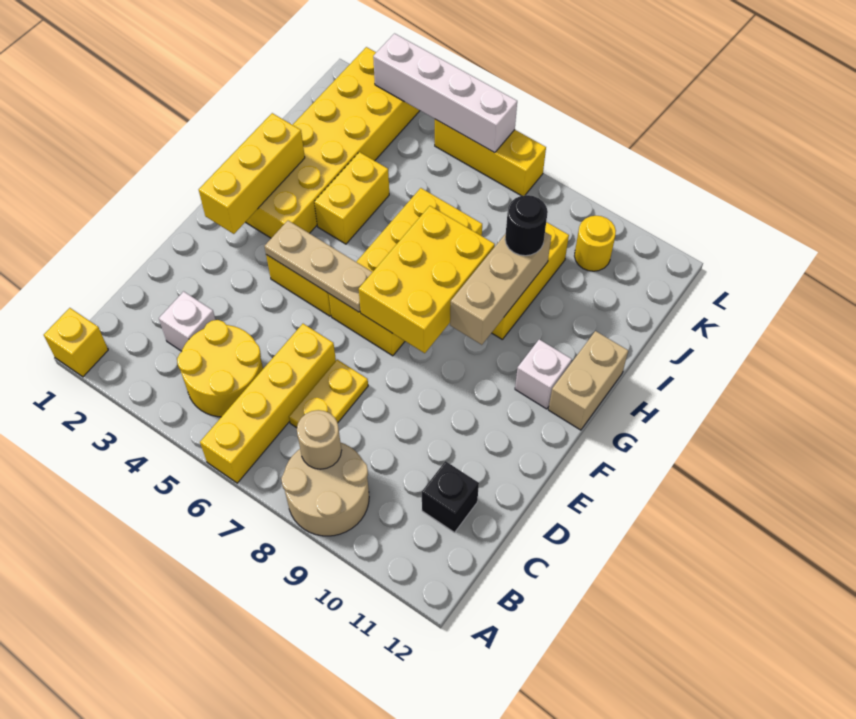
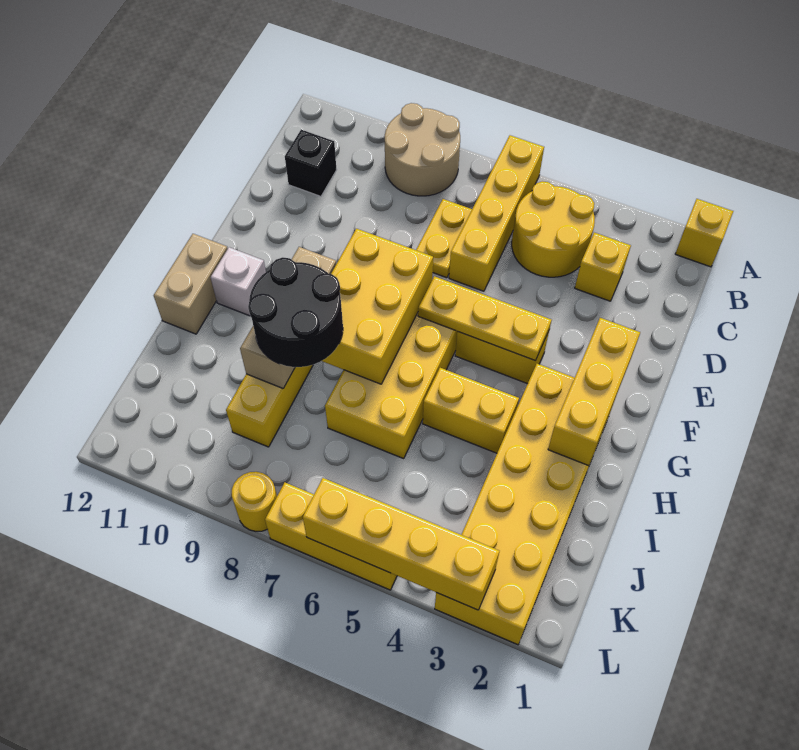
tan 1x1 round brick [297,410,342,469] -> none
white 1x1 brick [159,291,215,351] -> yellow 1x1 brick [575,233,631,301]
tan 1x3 plate [265,221,372,312] -> yellow 1x3 plate [418,276,551,361]
yellow 1x2 brick [314,152,389,244] -> yellow 1x2 brick turned to [423,368,519,453]
black 1x1 round brick [505,195,548,256] -> black 2x2 round brick [248,257,343,367]
yellow 1x1 round brick [575,216,616,271] -> yellow 1x1 round brick moved to [232,472,277,531]
white 1x4 brick [373,34,517,153] -> yellow 1x4 brick [303,478,499,610]

